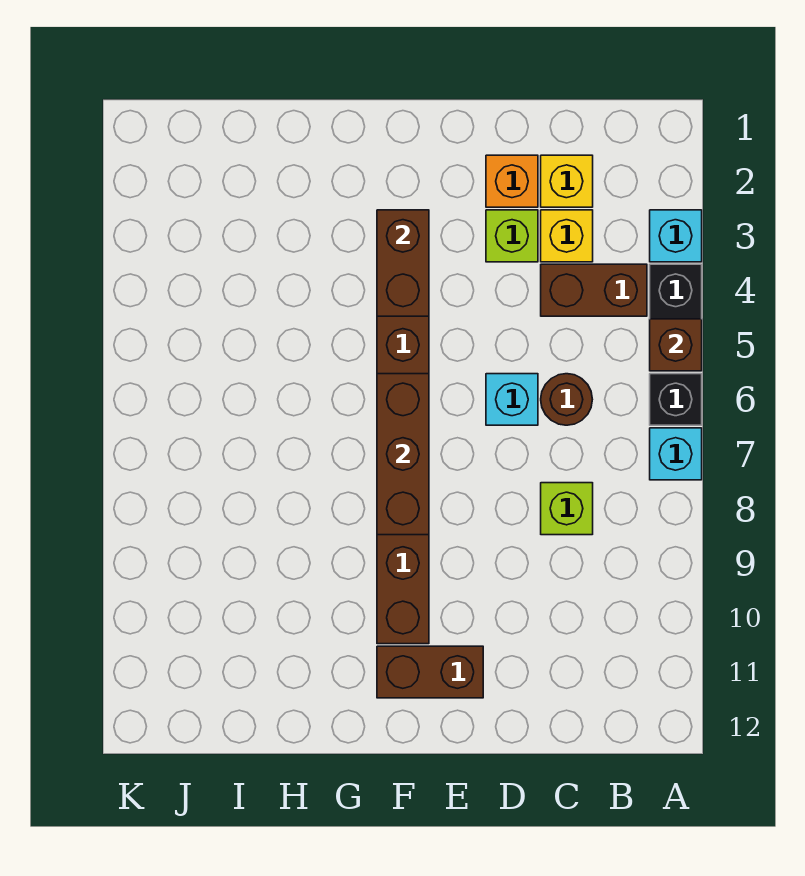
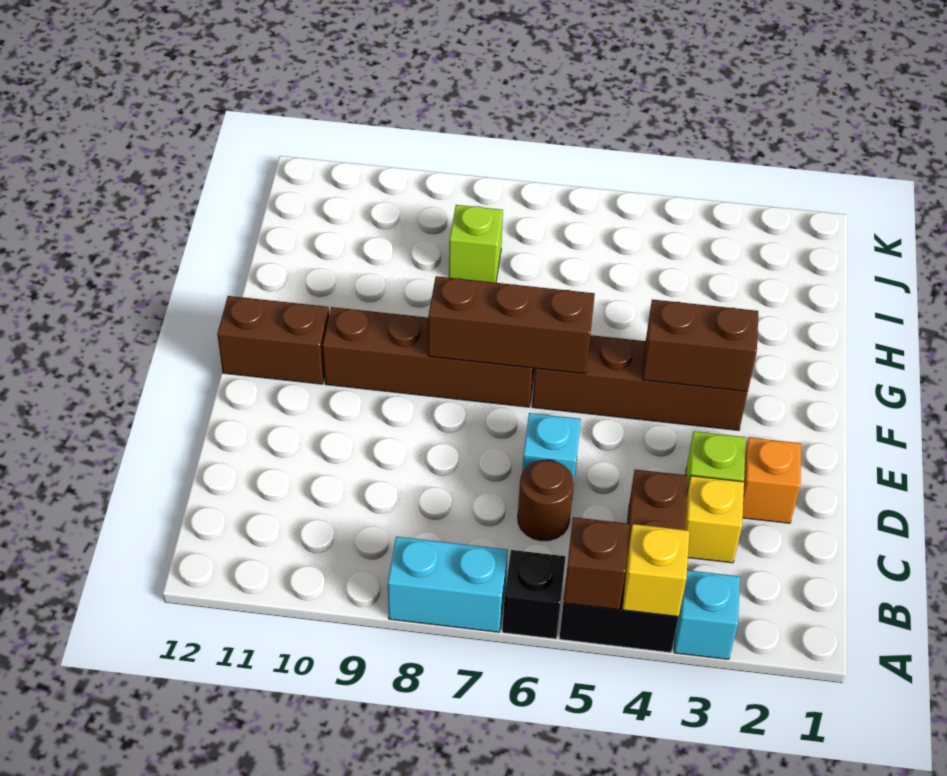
cyan 1x1 brick [650,428,702,480] -> cyan 1x2 brick [388,537,508,632]
yellow 1x1 brick [541,155,593,207] -> yellow 1x1 brick moved to [622,524,689,617]
lime 1x1 brick [541,483,593,535] -> lime 1x1 brick moved to [449,205,503,283]
brown 1x2 brick [377,646,483,698] -> brown 1x2 brick turned to [217,296,329,384]

